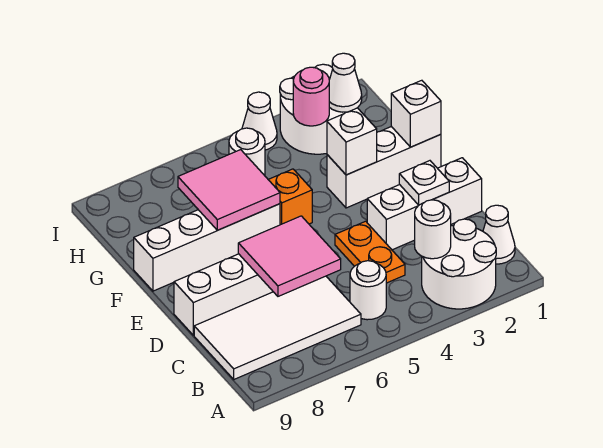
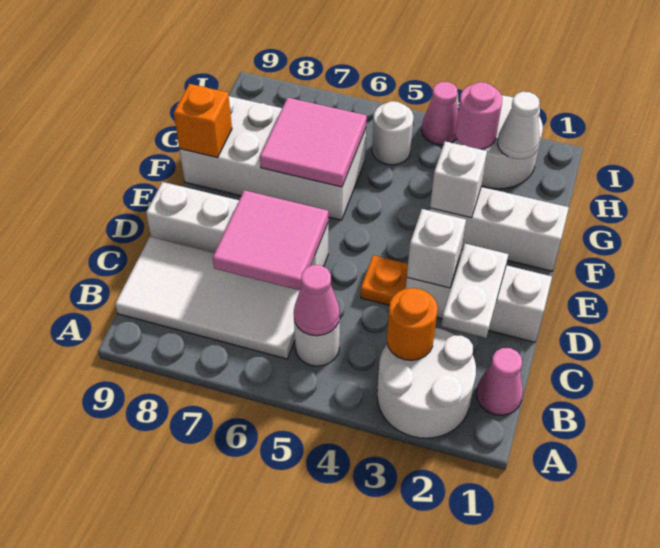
white 1x1 cone [483,205,515,264] -> pink 1x1 cone [476,348,523,415]
white 1x1 round brick [415,200,451,259] -> orange 1x1 round brick [387,288,438,360]
none -> pink 1x1 cone [294,265,340,336]
orange 1x2 plate [335,221,405,283] -> orange 1x1 plate [361,255,408,305]
white 1x1 plate [399,161,449,205] -> white 1x2 plate [441,244,508,338]
white 1x1 brick [391,80,441,147] -> white 1x1 brick moved to [407,209,466,288]
orange 1x1 brick [268,169,312,225] -> orange 1x1 brick moved to [174,84,232,158]
white 1x4 brick [134,204,280,291] -> white 2x4 brick [180,96,366,220]
white 1x1 cone [242,92,277,150] -> pink 1x1 cone [422,82,458,145]

